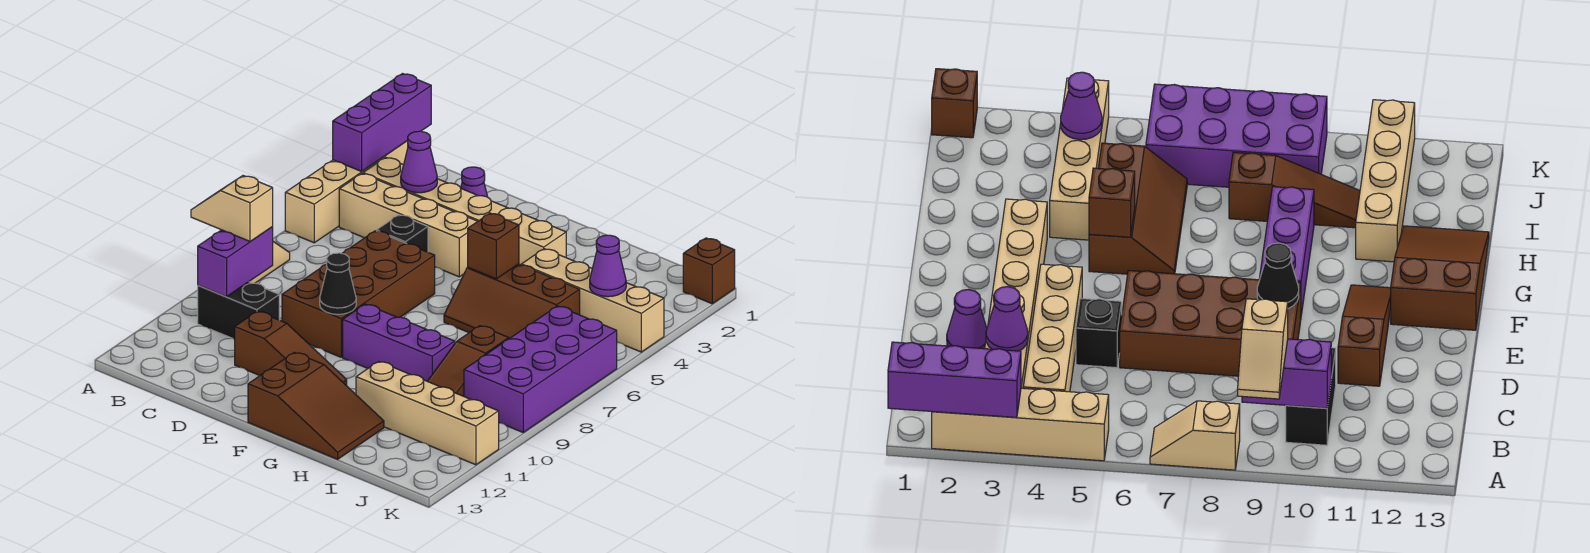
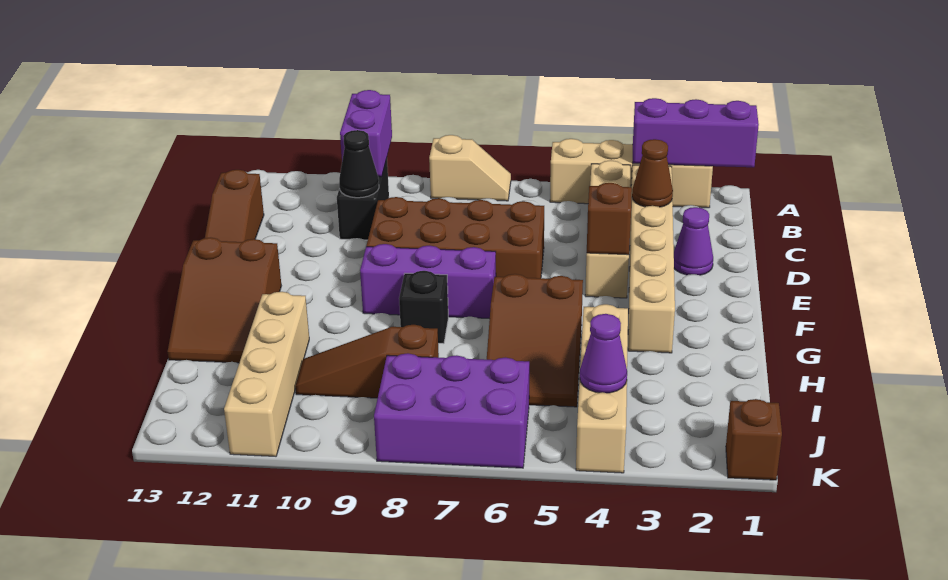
tan 1x2 slope [191,176,273,242] -> none
purple 1x2 brick [198,227,273,297] -> purple 1x2 brick turned to [340,90,392,177]
purple 1x1 cone [401,131,437,193] -> brown 1x1 cone [632,139,673,207]
black 1x1 brick [376,215,428,252] -> black 1x1 brick moved to [399,271,448,344]
brown 1x3 slope [235,311,347,386] -> brown 1x3 slope moved to [205,170,264,242]
black 1x1 cone [320,253,356,314] -> black 1x1 cone moved to [339,130,379,198]
purple 1x3 brick [343,304,455,381] -> purple 1x3 brick turned to [360,244,496,319]
brown 2x3 slope [444,264,580,339] -> brown 2x3 slope turned to [487,274,583,407]
brown 1x1 brick [468,213,519,279] -> brown 1x1 brick moved to [587,183,632,255]
purple 2x4 brick [464,306,617,432] -> purple 2x3 brick [374,353,529,468]

